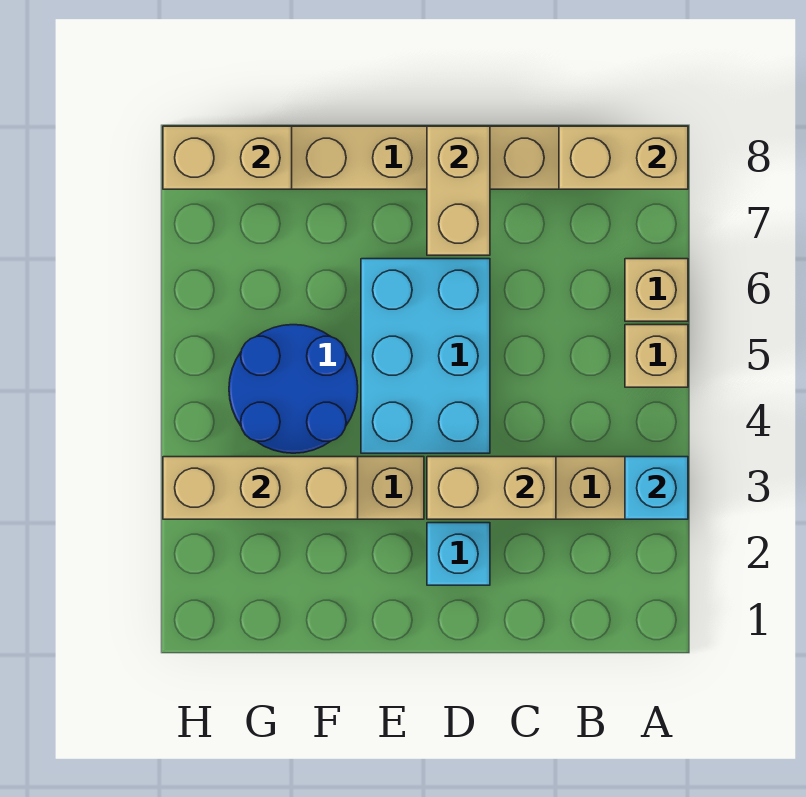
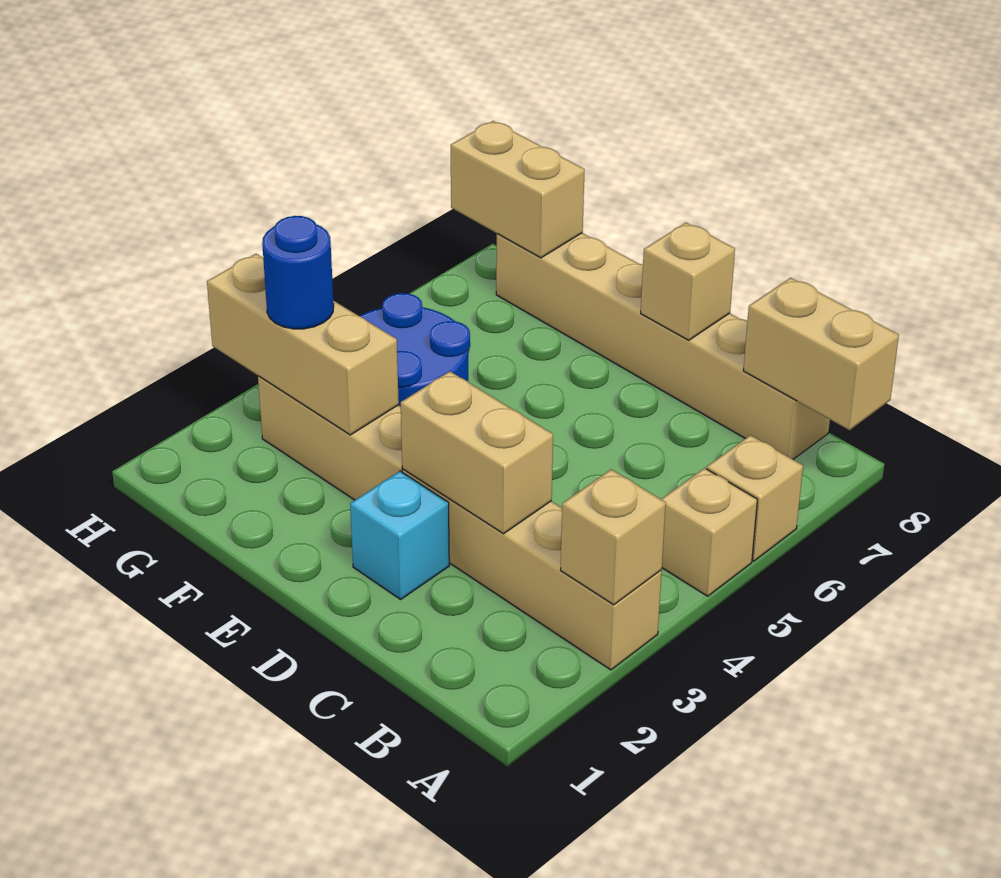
cyan 1x1 brick [625,457,688,519] -> tan 1x1 brick [560,469,666,605]
cyan 2x3 brick [361,259,490,453] -> none
tan 1x2 brick [427,126,490,255] -> tan 1x1 brick [641,223,735,340]
none -> blue 1x1 round brick [262,216,334,329]

